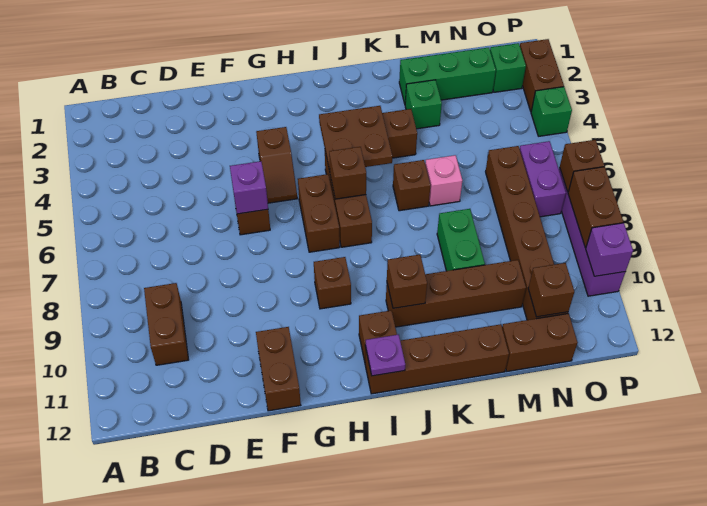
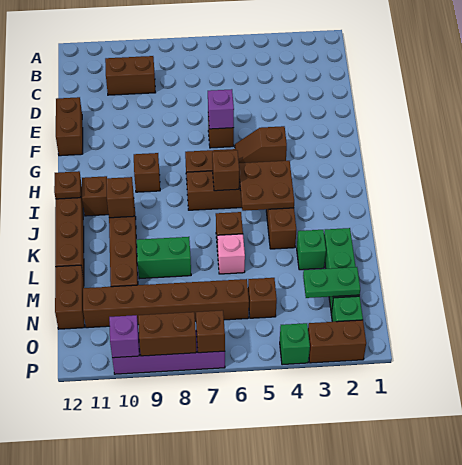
brown 1x2 brick [256,327,301,411] -> brown 1x2 brick turned to [56,97,83,156]
purple 1x1 plate [365,334,405,376] -> brown 1x1 plate [54,171,81,199]
none -> green 1x2 plate [303,267,360,298]
brown 1x1 brick [528,263,574,317] -> brown 1x1 brick moved to [248,278,277,318]
purple 1x2 brick [520,141,566,217] -> none

